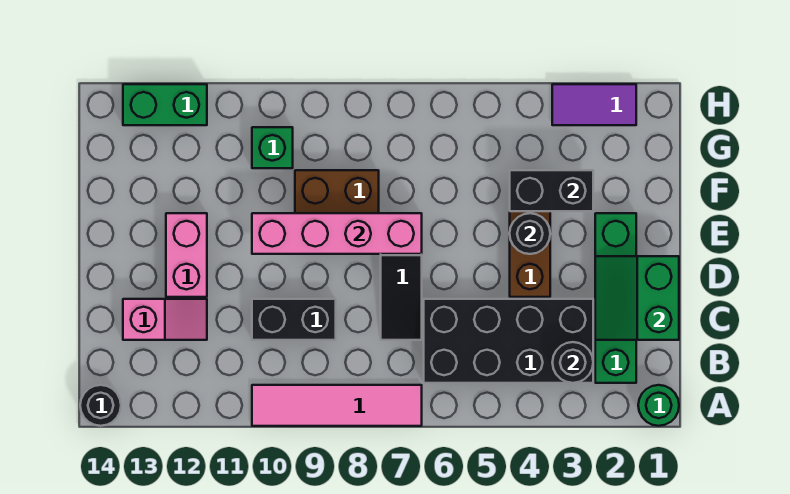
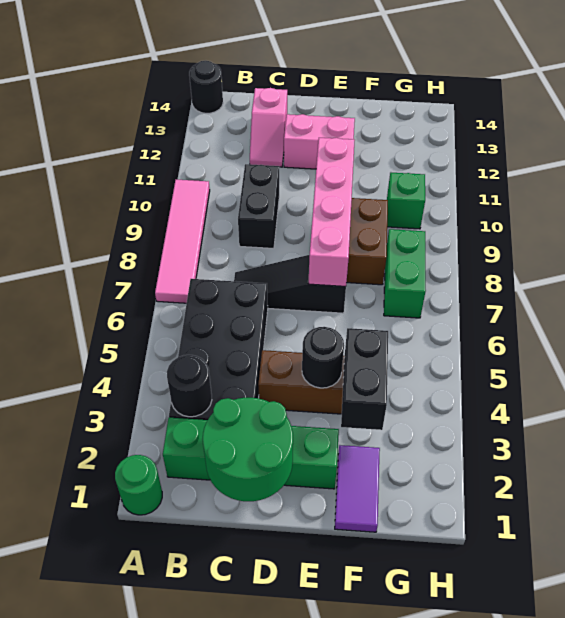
green 2x2 slope [595,256,679,340] -> green 2x2 round brick [203,398,293,501]
purple 1x2 tile [552,84,636,125] -> purple 1x2 tile moved to [335,445,380,532]
green 1x2 brick [123,84,207,125] -> green 1x2 brick moved to [384,229,426,318]

